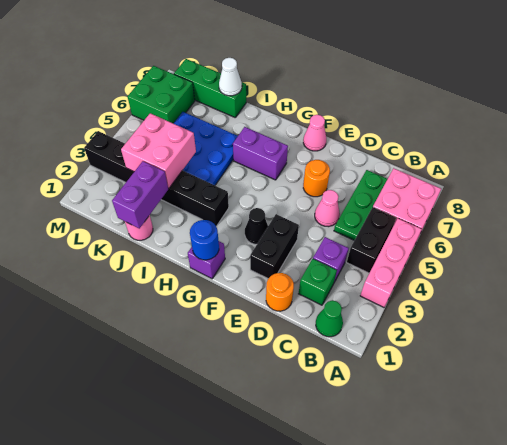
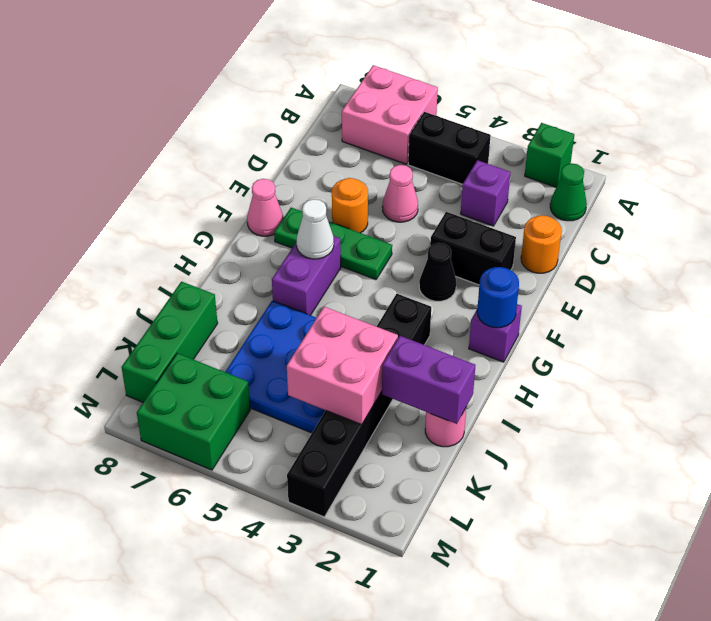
pink 1x3 brick [360,219,422,307] -> none
green 1x1 brick [299,259,337,305] -> green 1x1 brick moved to [525,123,574,187]
green 1x3 plate [334,170,387,240] -> green 1x3 plate moved to [274,208,392,280]
white 1x1 cone [219,58,242,96] -> white 1x1 cone moved to [297,199,334,259]

